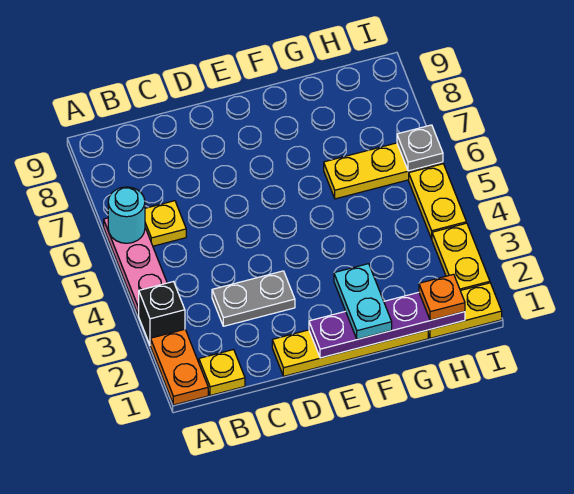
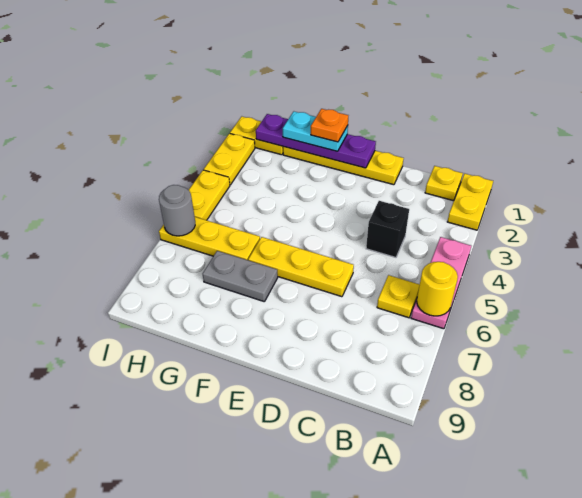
orange 1x2 plate [151,329,208,405] -> yellow 1x2 plate [447,174,493,230]
black 1x1 brick [138,282,185,345] -> black 1x1 brick moved to [366,201,409,257]
cyan 1x1 round brick [108,187,145,243] -> yellow 1x1 round brick [417,262,458,316]
grey 1x2 plate [212,271,295,326] -> grey 1x2 plate moved to [203,251,278,302]
none -> yellow 1x3 plate [248,237,354,297]
cyan 1x2 plate [334,264,392,339] -> cyan 1x2 plate turned to [283,112,348,151]
orange 1x1 plate [419,274,465,320] -> orange 1x1 plate moved to [311,109,348,142]
grey 1x1 plate [397,125,443,171] -> grey 1x1 round brick [159,185,195,236]

